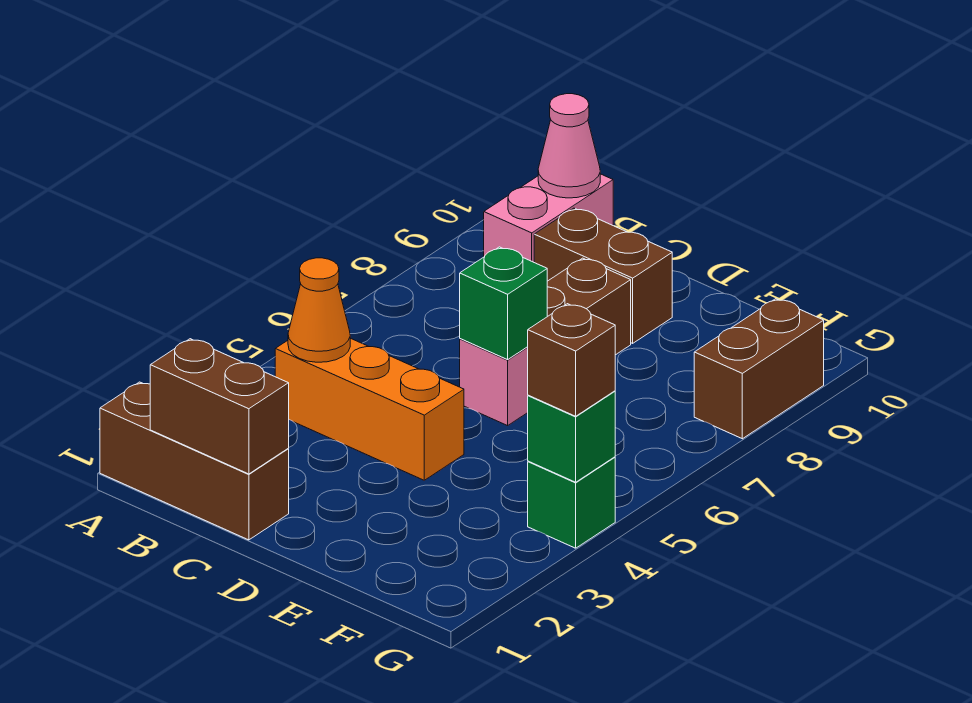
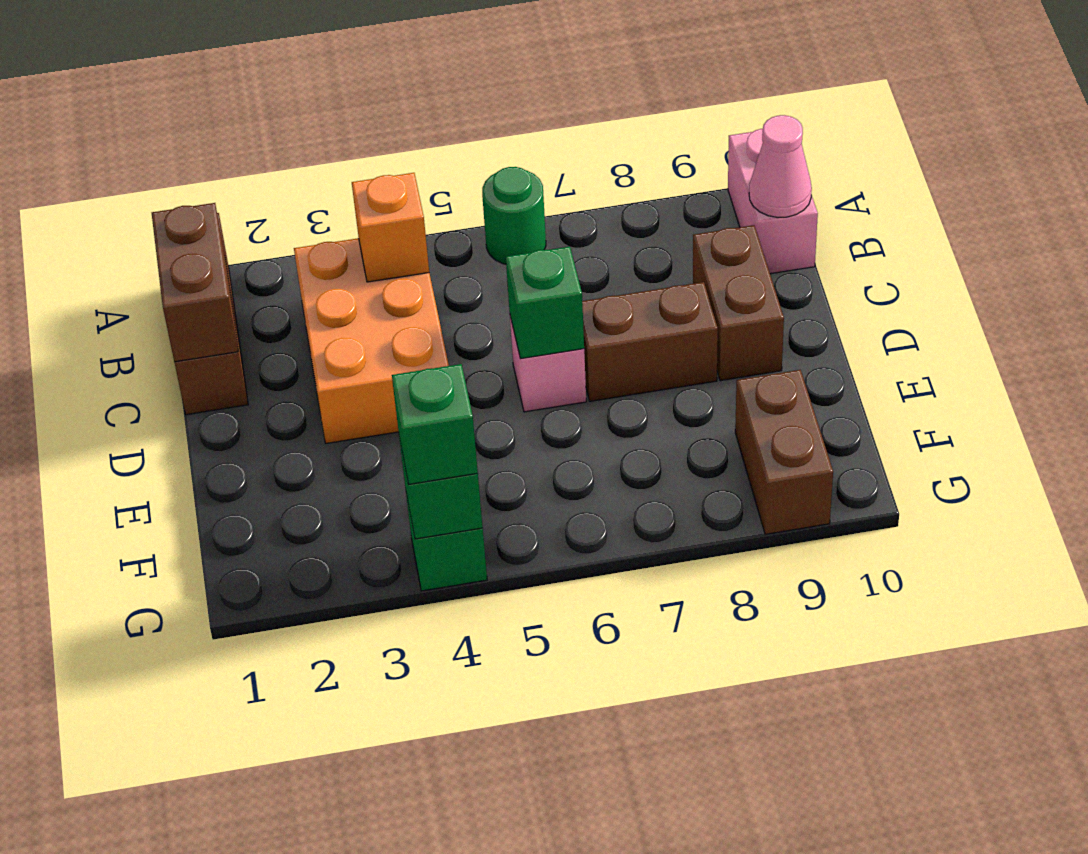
none -> green 1x1 round brick [482,167,546,264]
orange 1x3 brick [275,338,464,480] -> orange 2x3 brick [294,238,449,443]
orange 1x1 cone [288,258,350,362] -> orange 1x1 brick [352,173,429,282]
pink 1x2 brick [484,174,613,262] -> pink 1x2 brick turned to [728,129,818,274]
brown 1x1 brick [528,304,615,416] -> green 1x1 brick [392,364,478,484]
brown 1x2 brick [694,299,824,439] -> brown 1x2 brick turned to [735,370,833,534]

